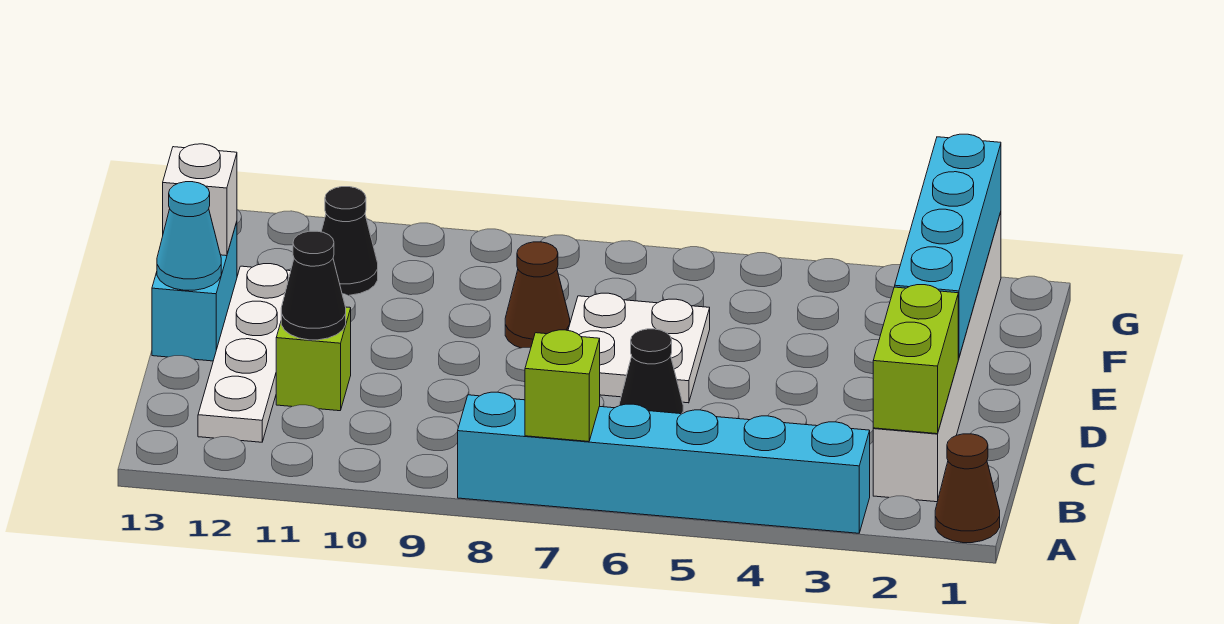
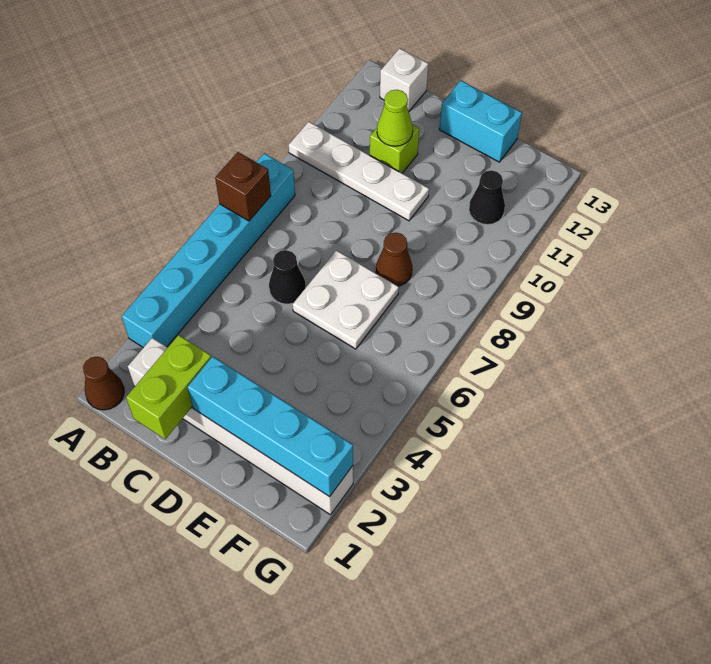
lime 1x1 brick [525,330,600,442] -> brown 1x1 brick [215,152,271,221]
lime 1x2 brick [873,285,958,434] -> lime 1x2 brick turned to [126,335,211,439]
white 1x4 plate [198,264,291,442] -> white 1x4 plate moved to [289,122,429,221]
black 1x1 cone [281,231,346,340] -> lime 1x1 cone [377,90,413,146]
cyan 1x1 cone [157,182,221,290] -> none
white 1x1 brick [163,144,237,256] -> white 1x1 brick moved to [380,48,428,111]

